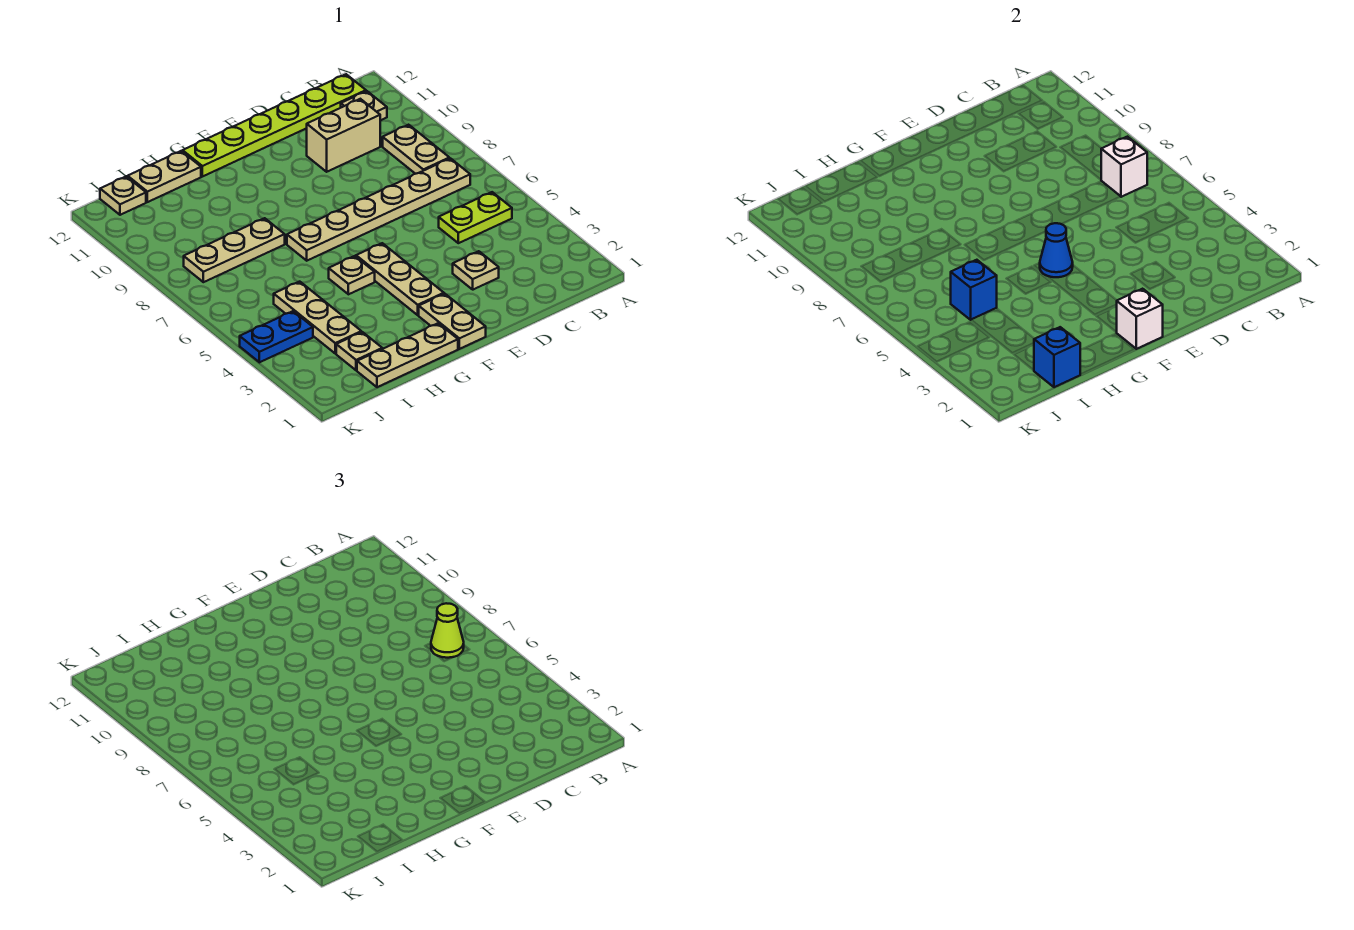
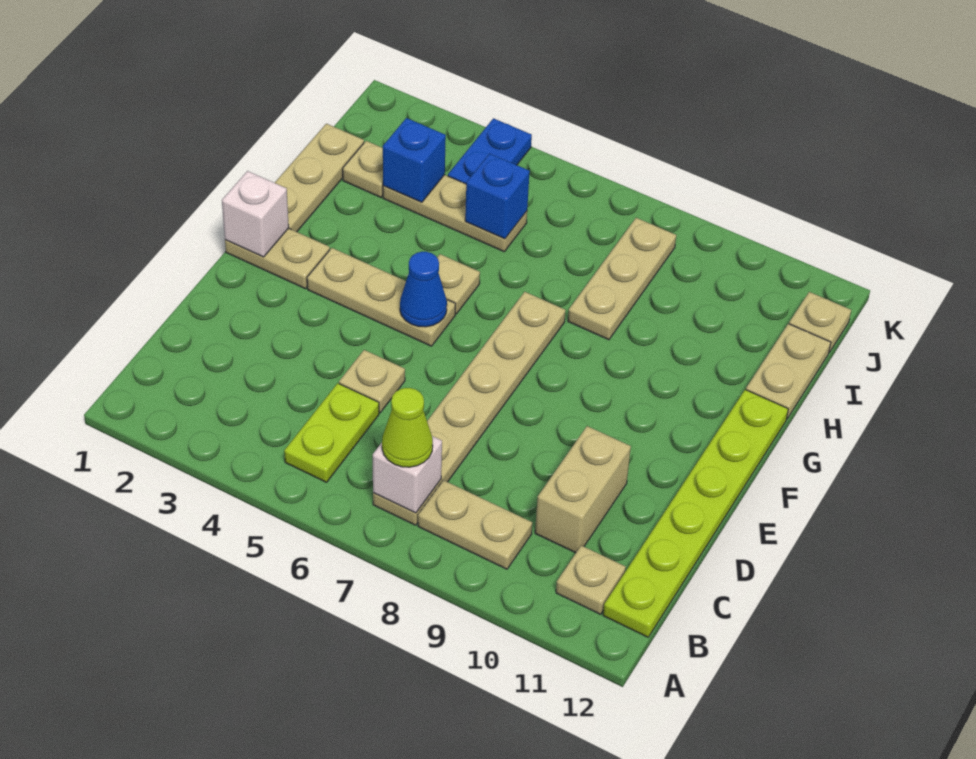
tan 1x1 plate [453,251,499,290] -> tan 1x1 plate moved to [339,350,405,413]
blue 1x1 brick [1034,327,1081,387] -> blue 1x1 brick moved to [383,118,446,202]

